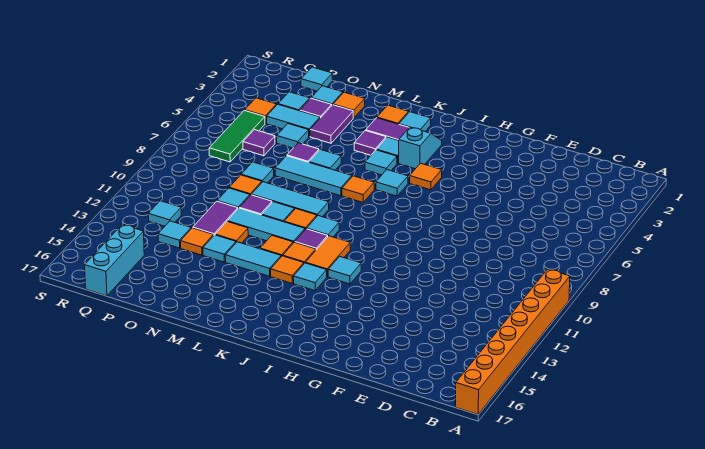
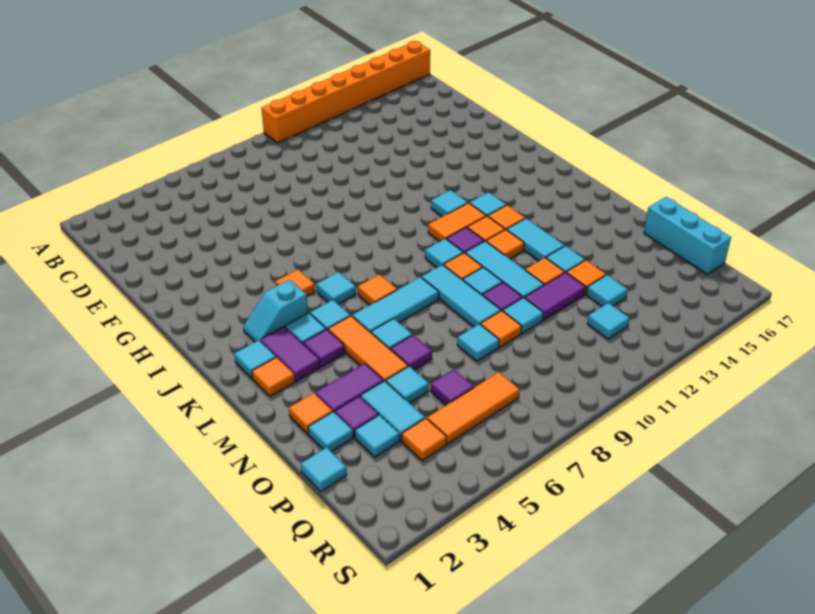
none -> orange 1x3 tile [328,316,408,382]
cyan 1x3 tile [275,156,352,196] -> cyan 1x3 tile turned to [352,277,439,332]
green 1x3 tile [209,110,265,162] -> orange 1x3 tile [427,372,520,444]
cyan 1x3 brick [85,224,144,296] -> cyan 1x3 brick turned to [644,197,731,274]

